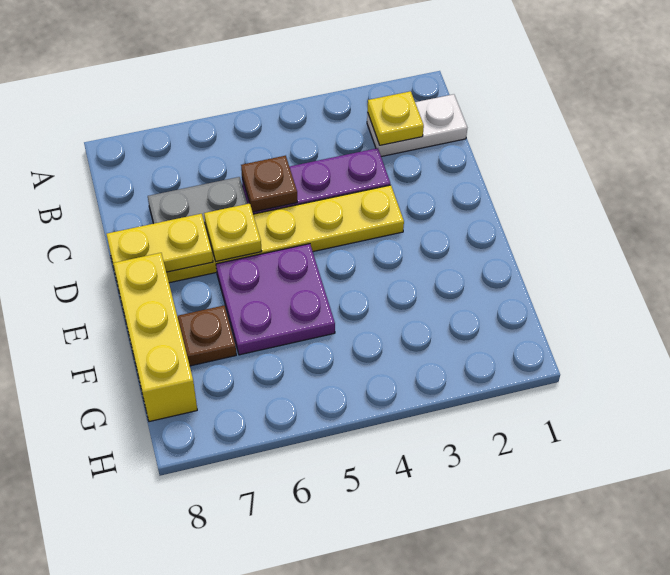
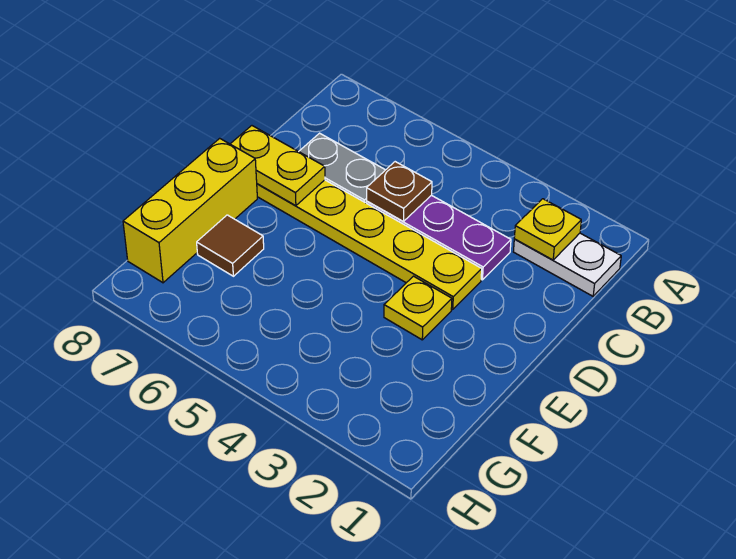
yellow 1x1 plate [204,203,261,261] -> yellow 1x1 plate moved to [384,276,452,340]
purple 2x2 plate [216,244,335,355] -> none
brown 1x1 plate [178,305,236,366] -> brown 1x1 tile [197,215,264,276]

